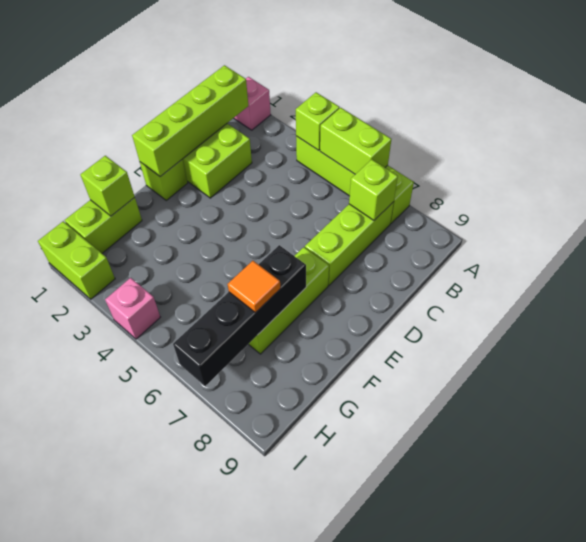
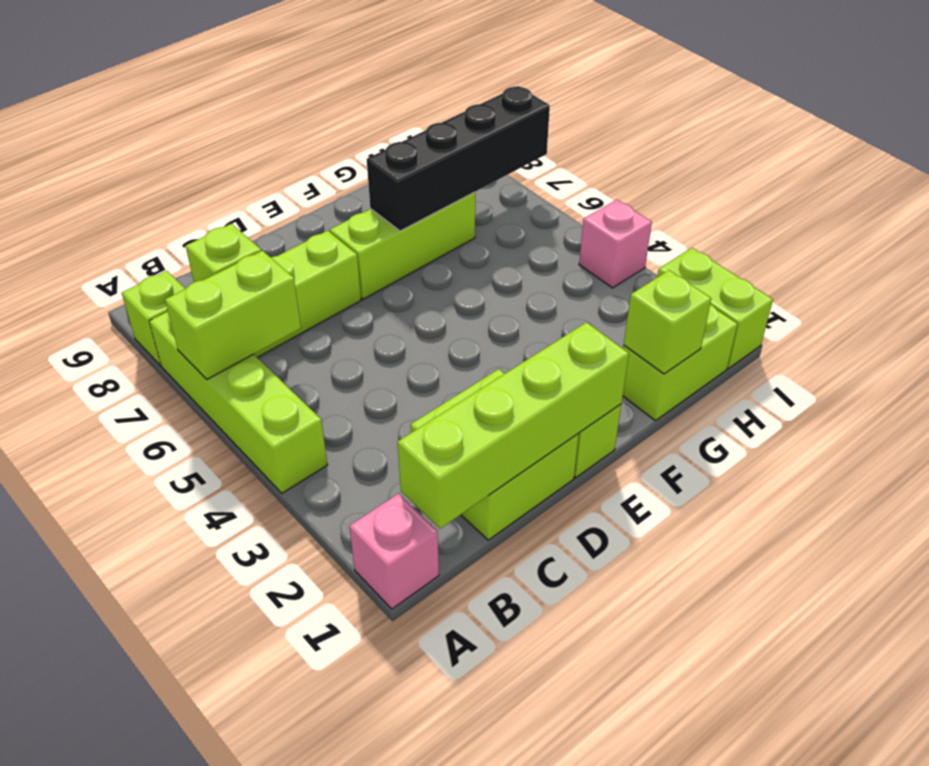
lime 1x1 brick [296,92,340,150] -> lime 1x1 brick moved to [122,271,185,366]
lime 1x2 brick [320,108,391,174] -> lime 1x2 brick turned to [165,251,301,379]
orange 1x1 tile [228,261,281,313] -> none

